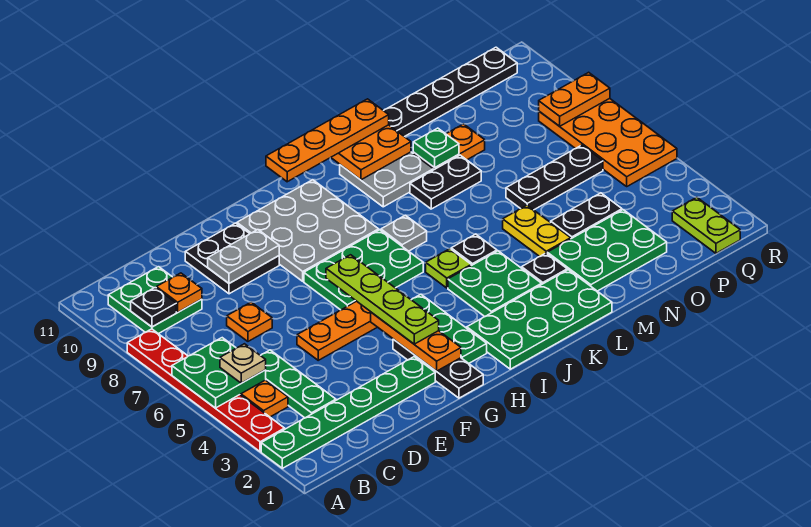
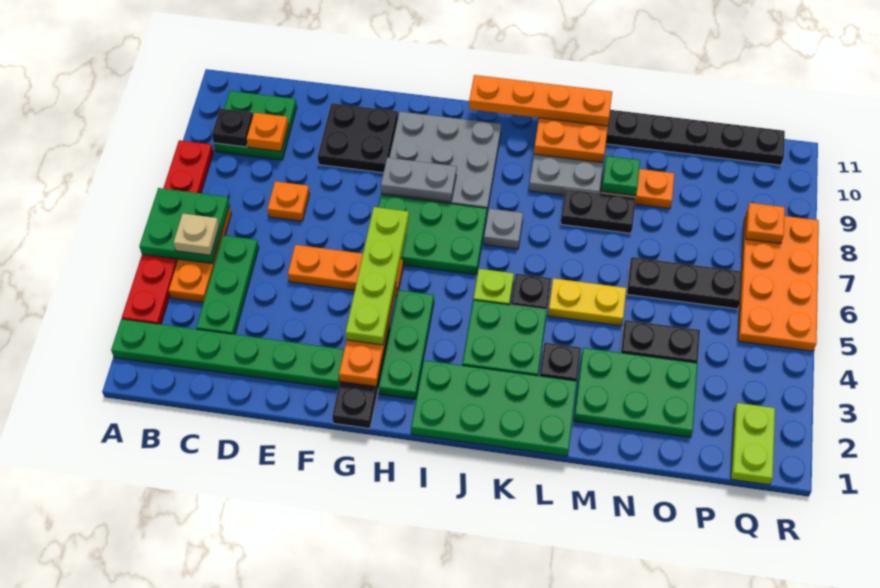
grey 1x2 plate [208,230,279,283] -> grey 1x2 plate moved to [381,158,457,202]
yellow 1x2 plate [503,205,571,256] -> yellow 1x2 plate turned to [548,278,626,326]
orange 1x2 plate [539,72,610,126] -> orange 1x1 plate [746,203,785,244]

